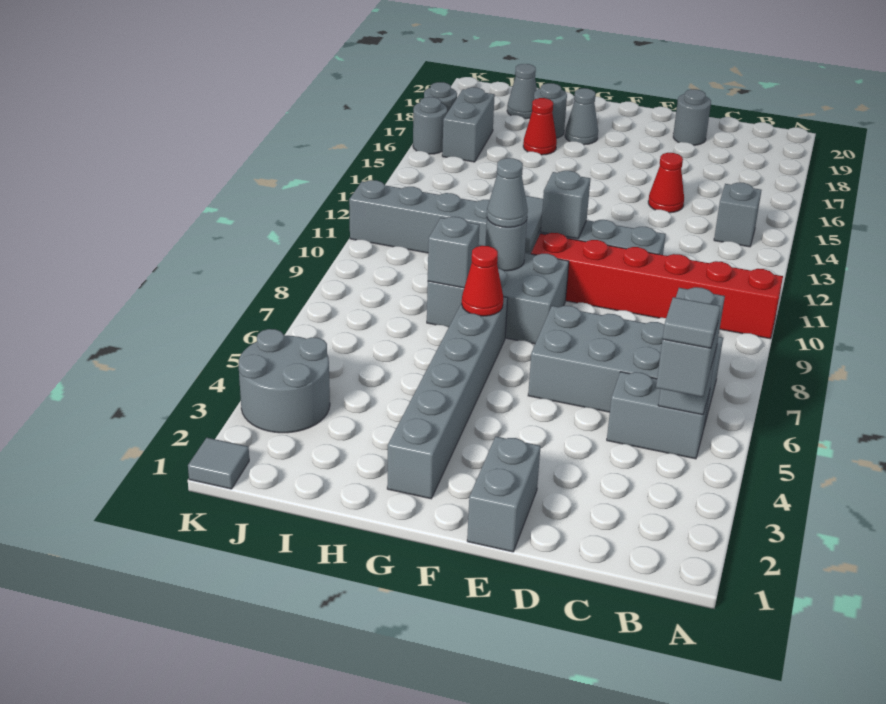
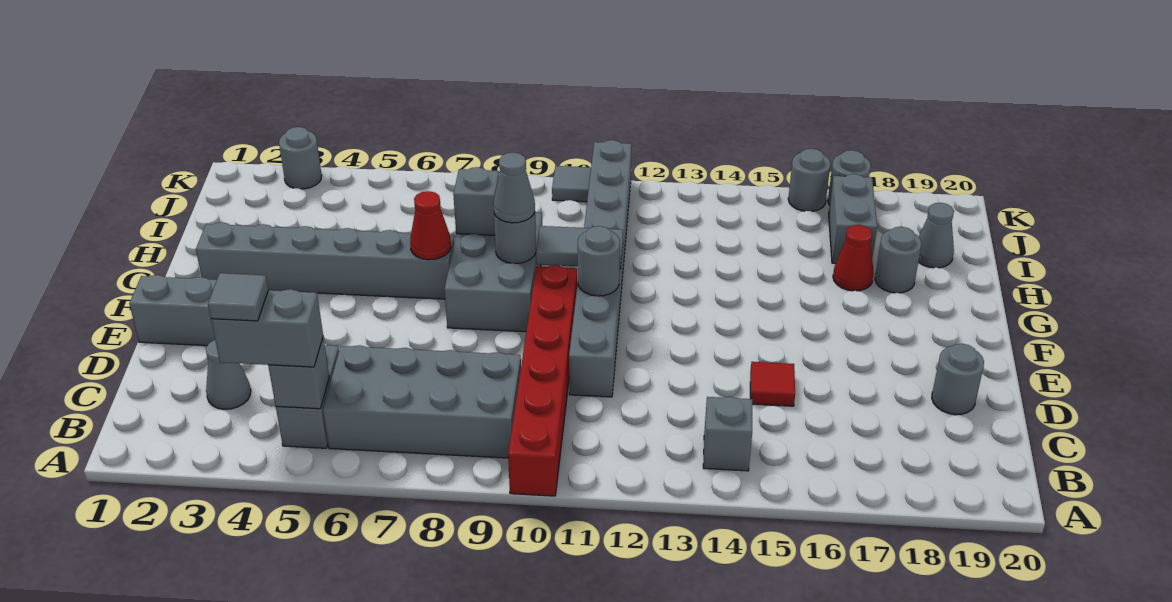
grey 2x4 brick [528,306,723,426] -> grey 2x4 brick turned to [323,345,521,458]
red 1x1 cone [648,153,684,213] -> red 1x1 tile [750,362,795,406]
grey 1x1 brick [541,171,590,239] -> grey 1x1 round brick [578,226,620,296]
grey 1x1 cone [565,88,598,145] -> grey 1x1 cone moved to [206,340,251,409]
grey 2x2 round brick [239,329,330,433] -> grey 1x1 round brick [279,127,322,189]
grey 1x2 brick [442,87,495,162] -> grey 1x2 brick turned to [829,174,877,263]
grey 1x1 tile [188,438,249,489] -> grey 1x1 tile moved to [552,166,591,202]

